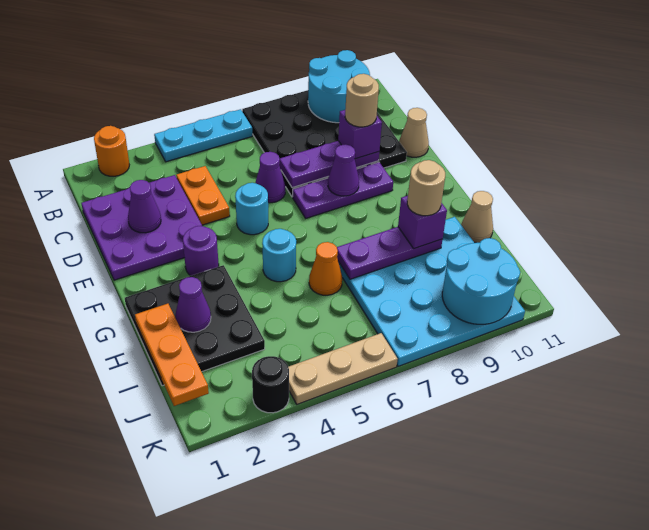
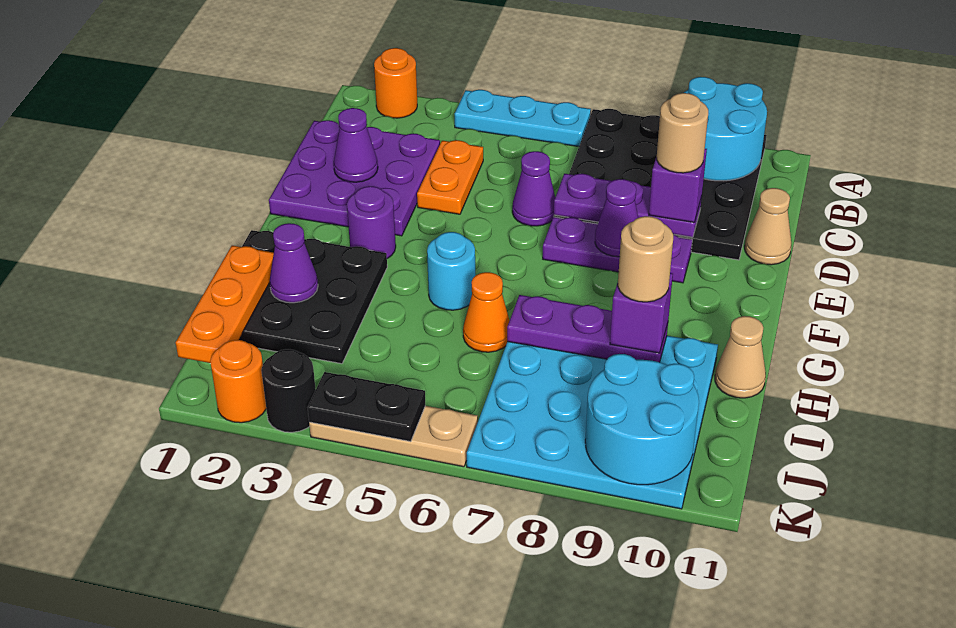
cyan 1x1 round brick [235,183,268,235] -> none
none -> orange 1x1 round brick [210,340,266,423]
none -> black 1x2 plate [308,372,426,442]

